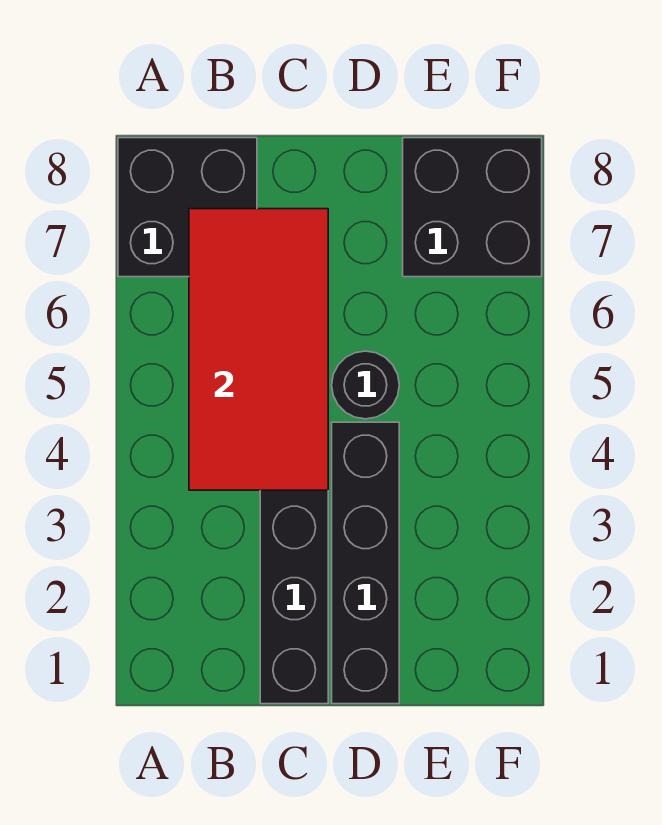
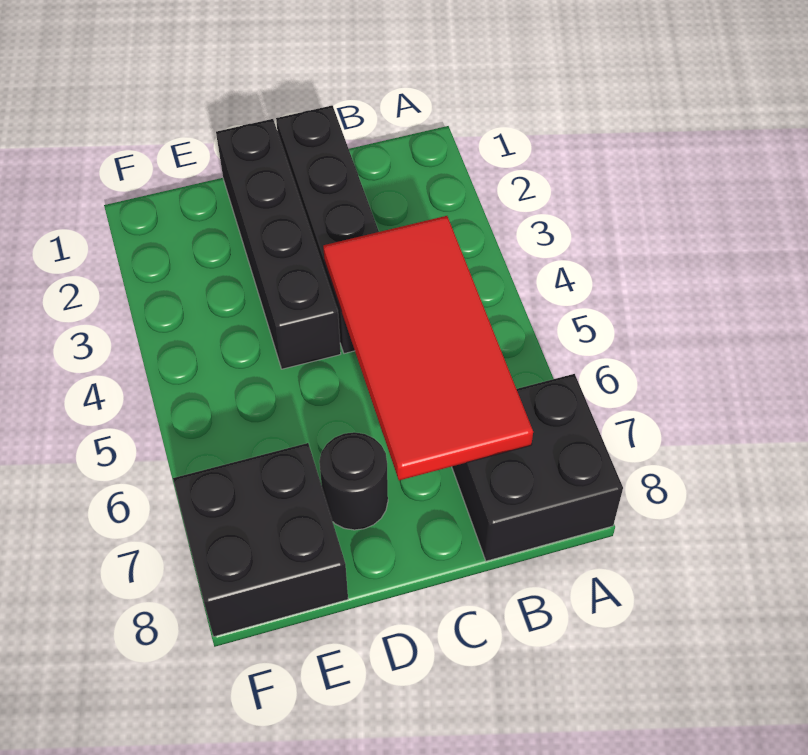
black 1x1 round brick [332,351,399,419] -> black 1x1 round brick moved to [319,432,388,530]

